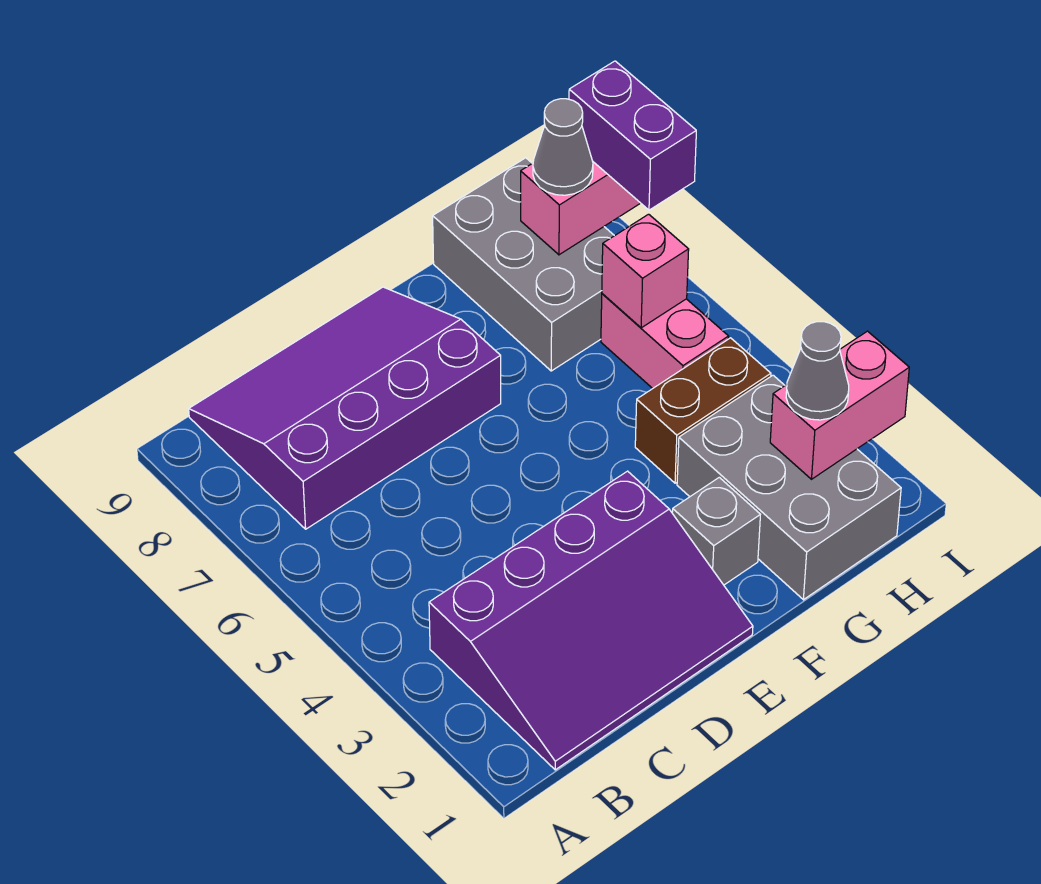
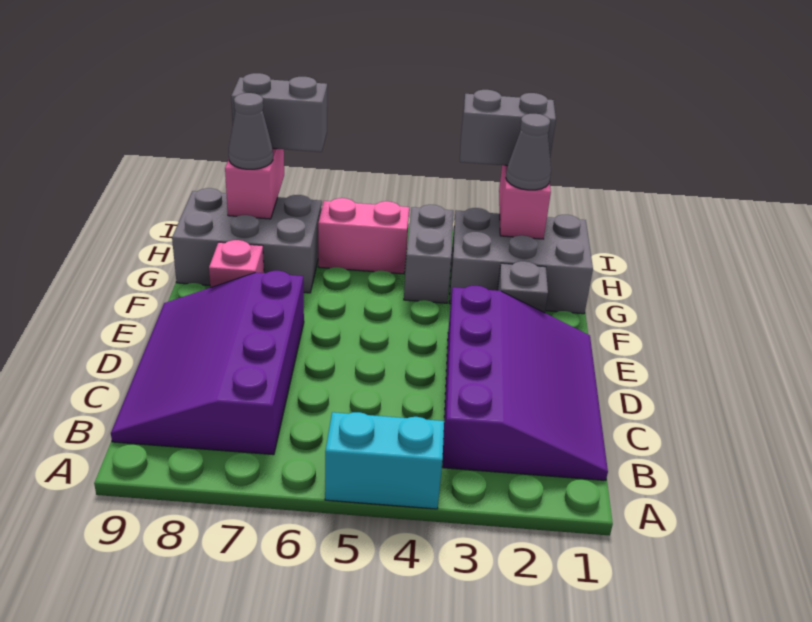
none -> cyan 1x2 brick [325,412,444,509]
brown 1x2 brick [635,338,771,483] -> grey 1x2 brick [404,205,453,303]
pink 1x1 brick [602,214,689,328] -> pink 1x1 brick moved to [209,240,264,288]
none -> grey 1x2 brick [460,90,556,166]
purple 1x2 brick [569,61,696,210] -> grey 1x2 brick [231,73,327,152]

